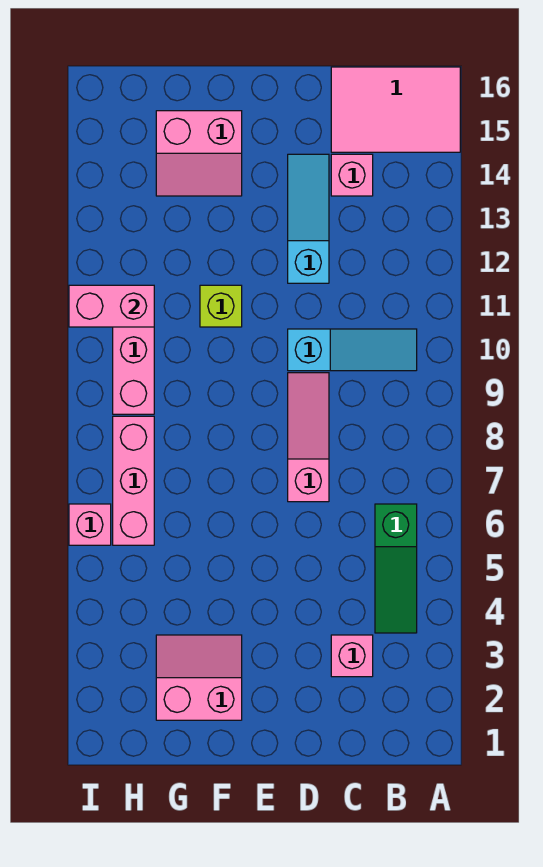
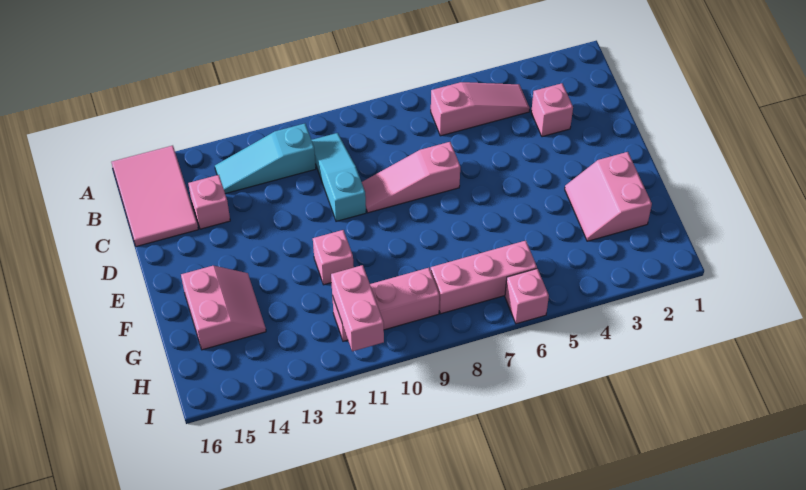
green 1x3 slope [375,504,417,633] -> pink 1x3 slope [431,82,530,136]
cyan 1x3 slope [288,154,329,283] -> cyan 1x3 slope moved to [215,124,316,194]
lime 1x1 brick [200,285,242,327] -> pink 1x1 brick [313,230,354,285]

